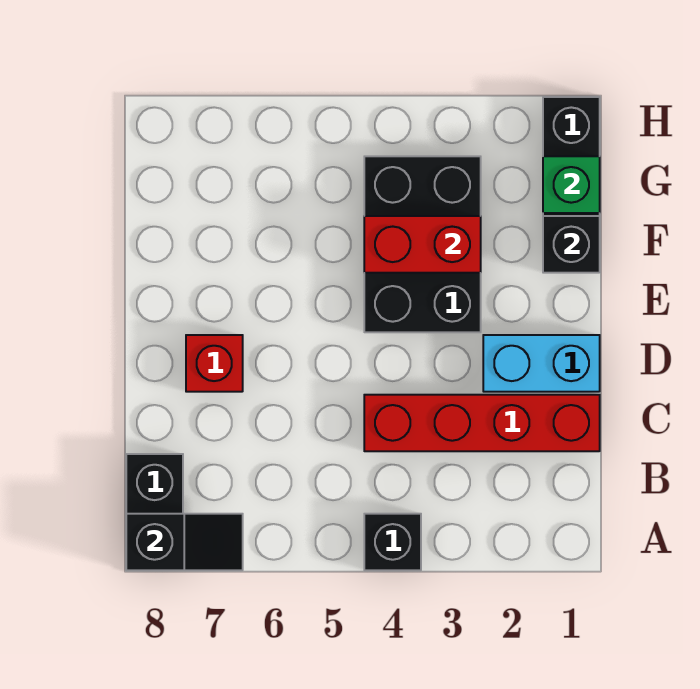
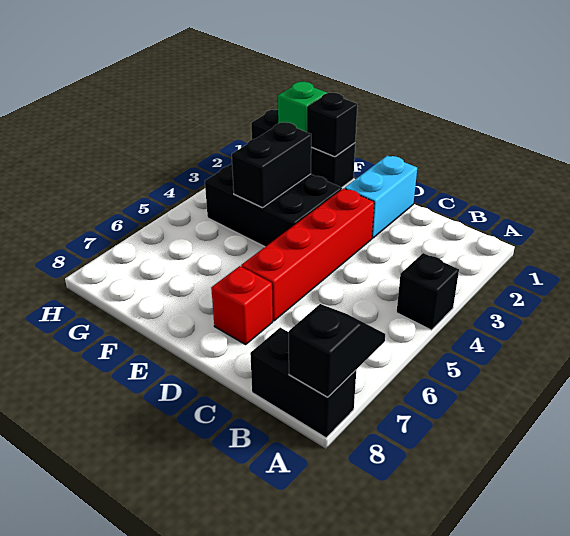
red 1x4 brick [364,395,600,451] -> red 1x4 brick moved to [241,188,374,321]
red 1x2 brick [364,216,481,273] -> black 1x2 brick [232,122,312,208]

